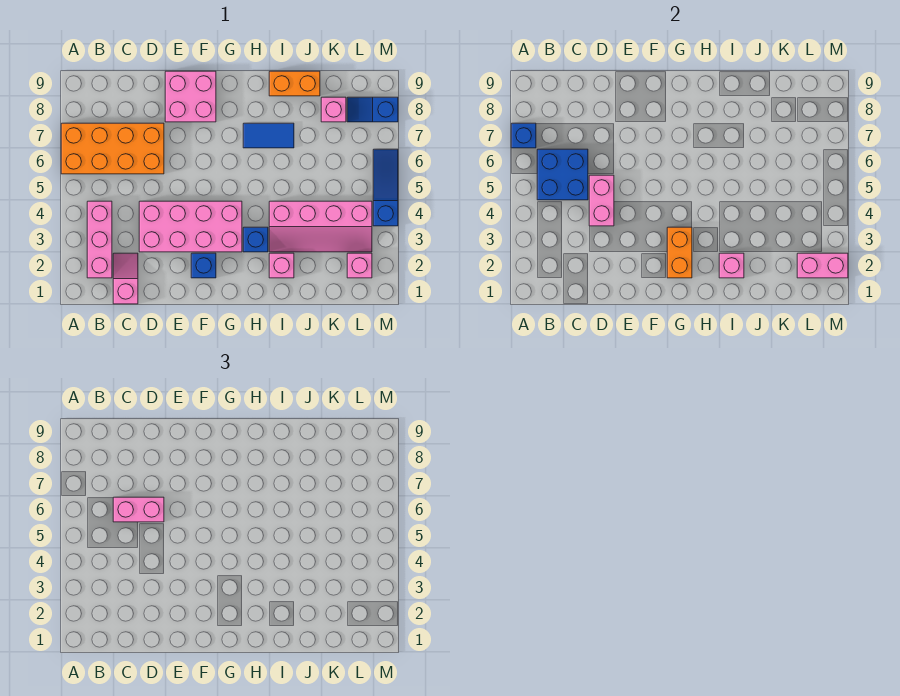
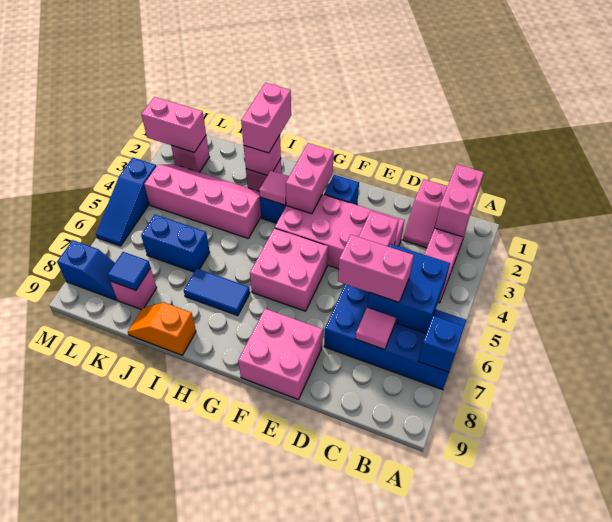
orange 2x4 brick [61,123,164,174] -> blue 2x4 brick [324,284,466,390]
none -> pink 1x2 brick [435,164,484,237]
none -> pink 1x1 tile [355,308,396,350]
none -> pink 2x2 brick [250,228,328,311]
orange 1x2 brick [667,227,692,278] -> pink 1x2 brick [286,143,334,214]
none -> pink 1x1 tile [259,171,289,205]
none -> pink 1x2 brick [241,83,291,153]
orange 1x2 brick [269,71,320,96] -> orange 1x2 slope [128,302,196,355]
none -> blue 1x2 brick [141,215,210,272]
none -> blue 1x1 tile [108,252,151,290]

